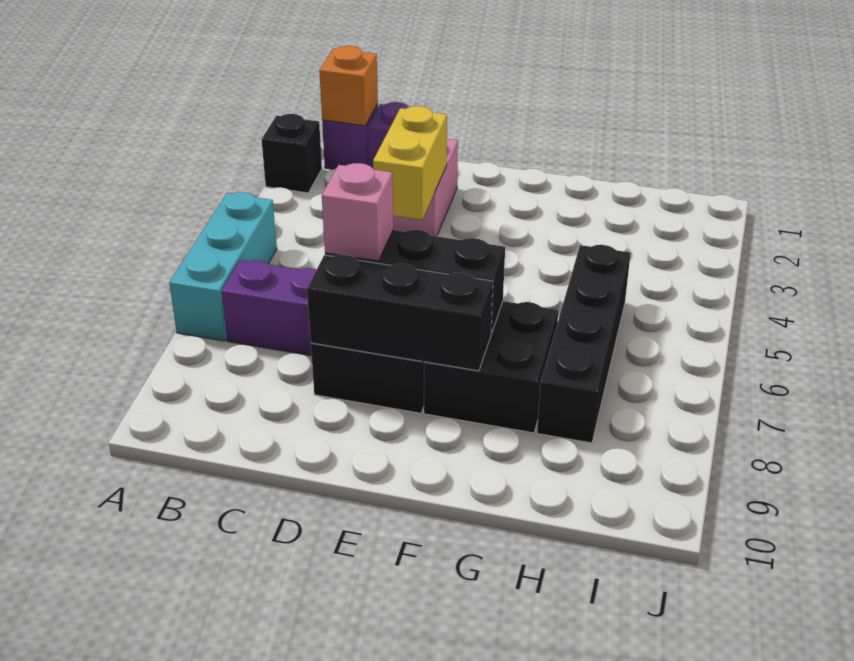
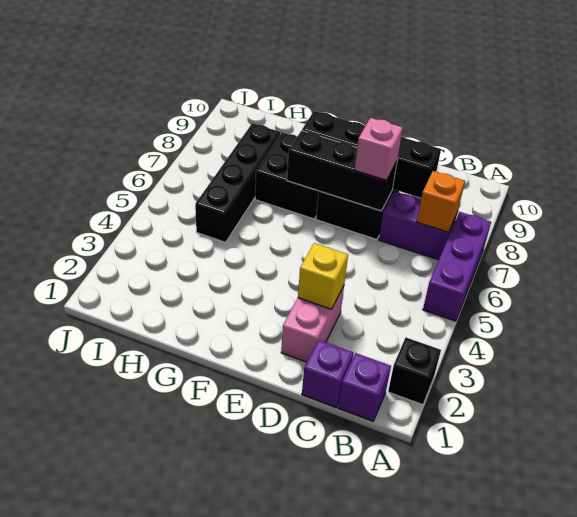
cyan 1x3 brick [169,192,277,341] -> purple 1x3 brick [423,212,491,321]
orange 1x1 brick [319,46,378,126] -> orange 1x1 brick moved to [417,171,465,232]
yellow 1x2 brick [373,106,447,220] -> yellow 1x1 brick [298,243,348,309]
black 1x3 brick [307,255,493,371] -> black 1x4 brick [302,111,441,198]

